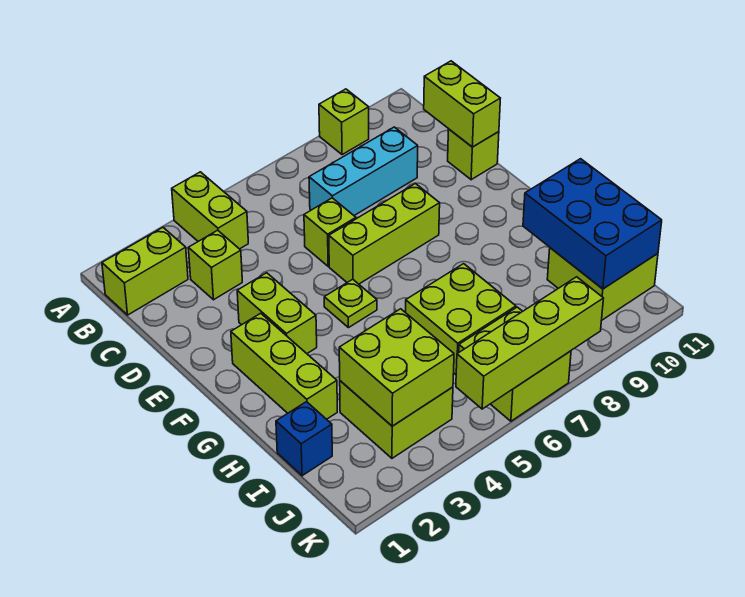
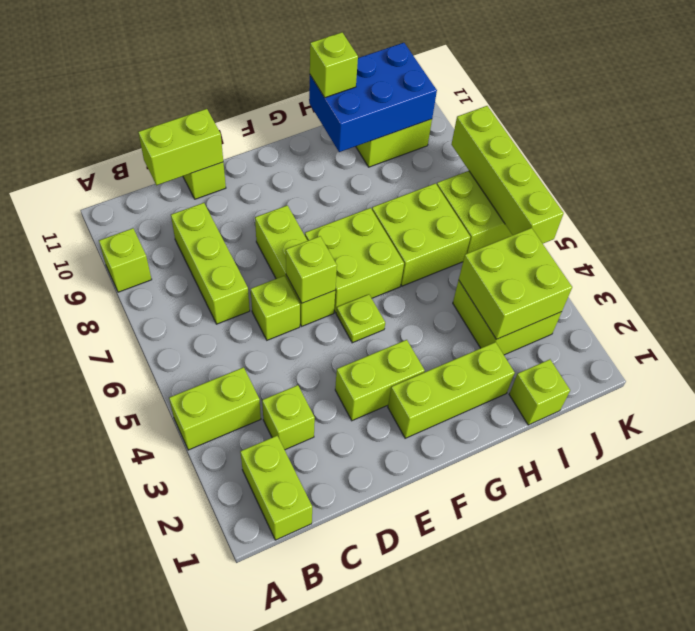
cyan 1x3 brick [309,127,418,215] -> lime 1x3 brick [171,203,250,324]
none -> lime 1x1 brick [286,236,337,303]
none -> lime 2x2 brick [305,208,404,313]
none -> lime 1x1 brick [310,32,358,98]
blue 1x1 brick [276,402,332,476] -> lime 1x1 brick [509,359,570,425]

